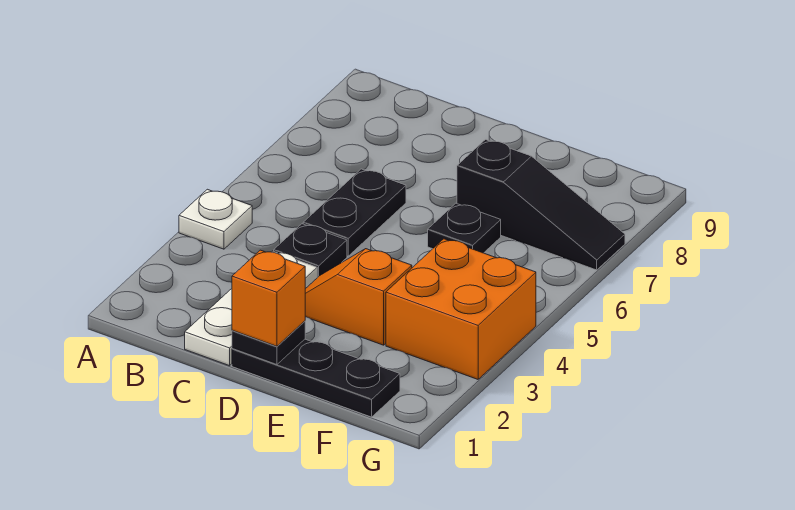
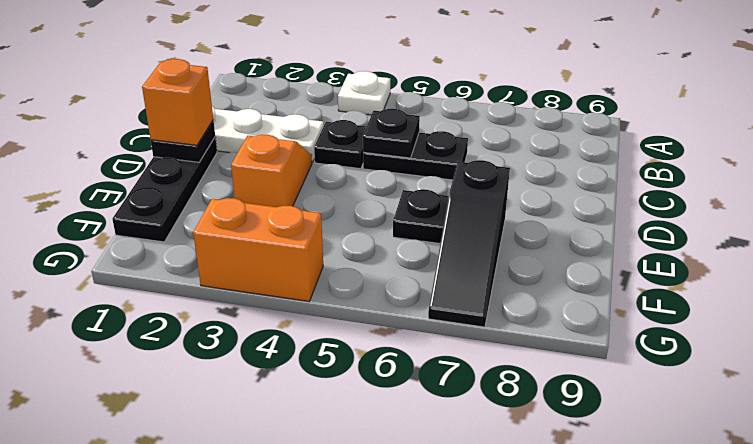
none -> black 1x1 plate [363,109,420,158]
orange 2x2 brick [386,239,536,379] -> orange 1x2 brick [193,198,323,301]

